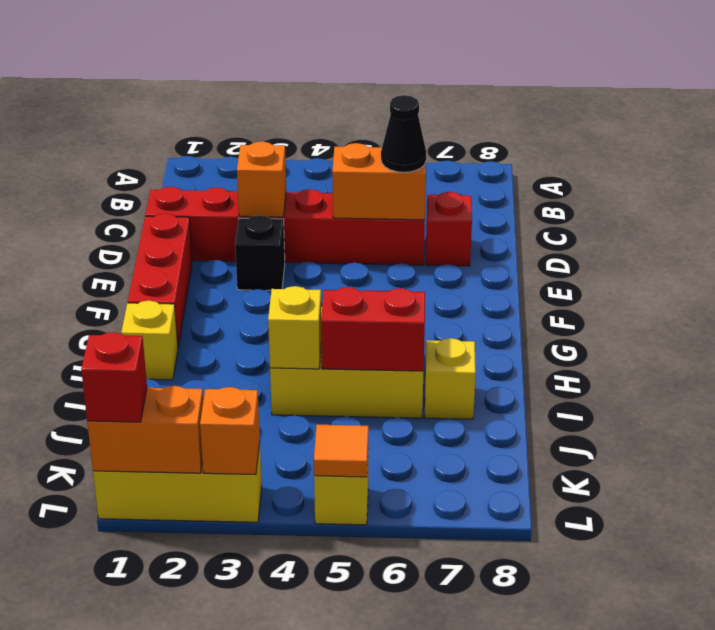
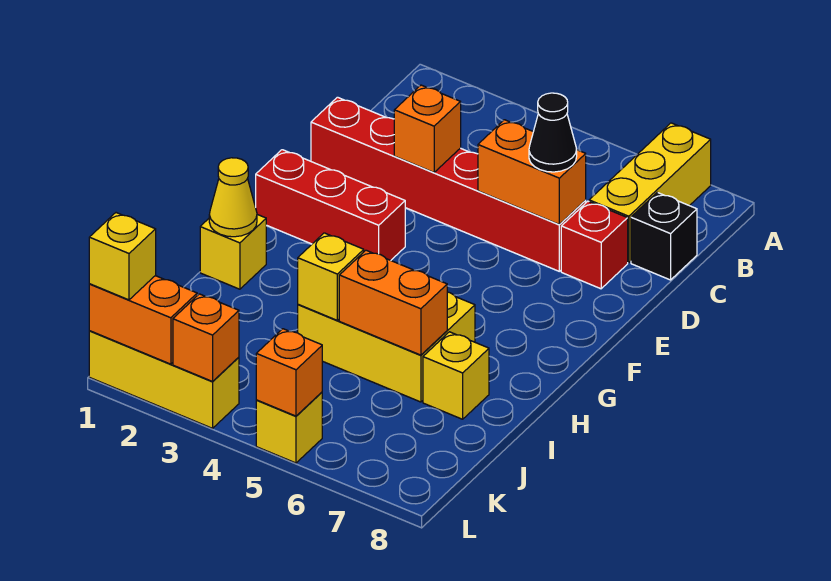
none -> yellow 1x3 brick [589,123,711,263]
red 1x3 brick [128,213,192,347] -> red 1x3 brick turned to [256,150,405,260]
black 1x1 brick [235,215,285,290] -> black 1x1 brick moved to [631,192,697,280]
none -> yellow 1x1 cone [209,158,257,237]
red 1x2 brick [321,287,425,371] -> orange 1x2 brick [339,250,447,355]
red 1x1 brick [81,332,147,422] -> yellow 1x1 brick [89,213,156,300]
orange 1x1 tile [314,425,369,477] -> orange 1x1 brick [256,329,322,416]

